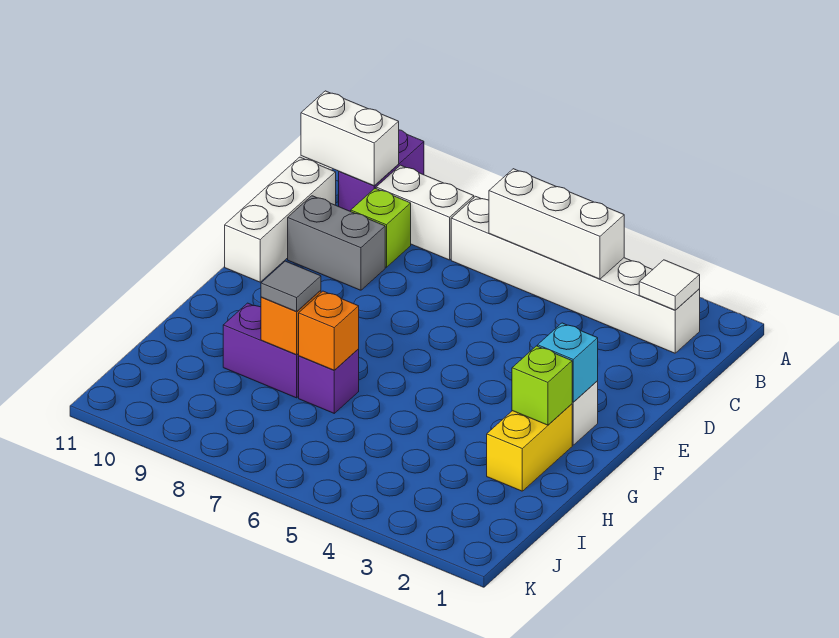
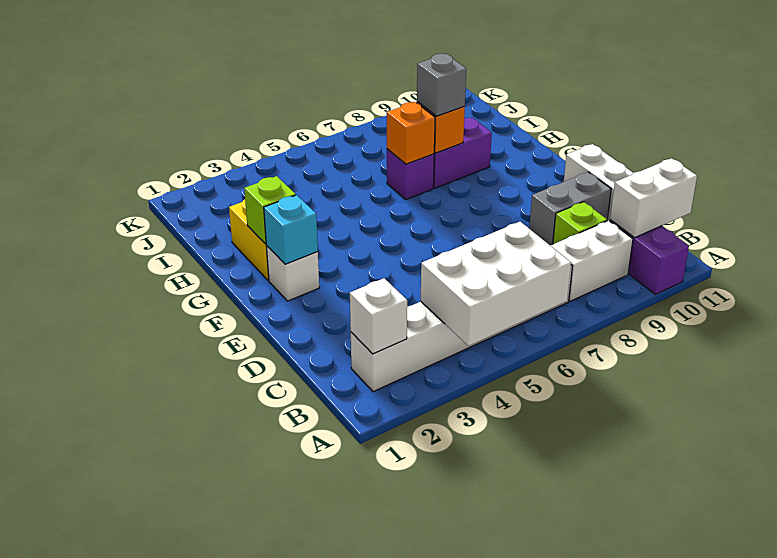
white 1x1 tile [639,260,700,310] -> white 1x1 brick [350,278,407,354]
white 1x3 brick [489,169,624,279] -> white 2x3 brick [421,222,571,346]
grey 1x1 tile [261,261,321,311] -> grey 1x1 brick [417,54,466,116]

